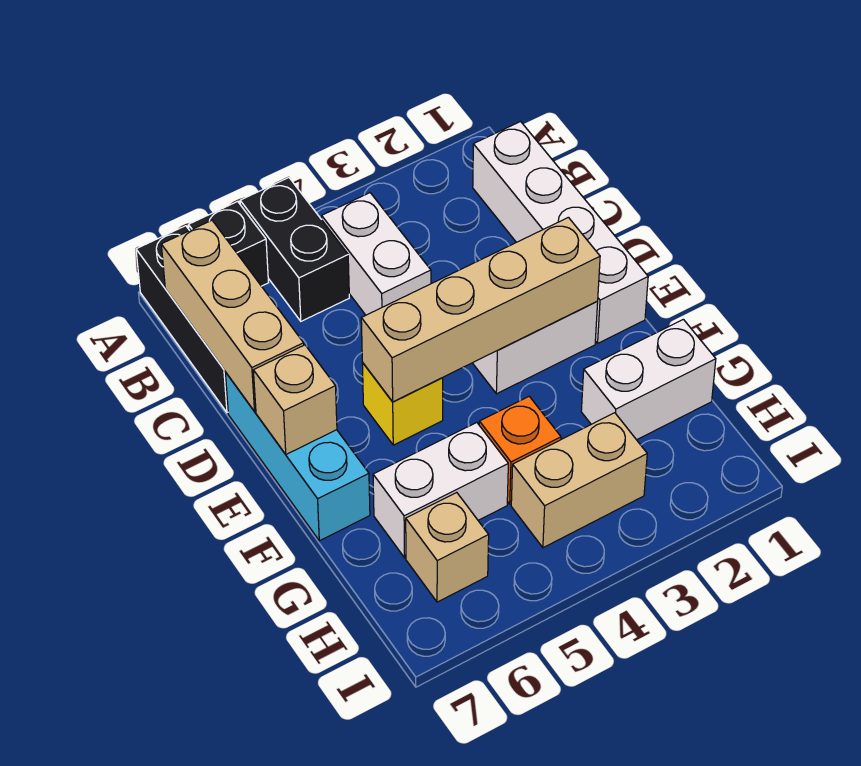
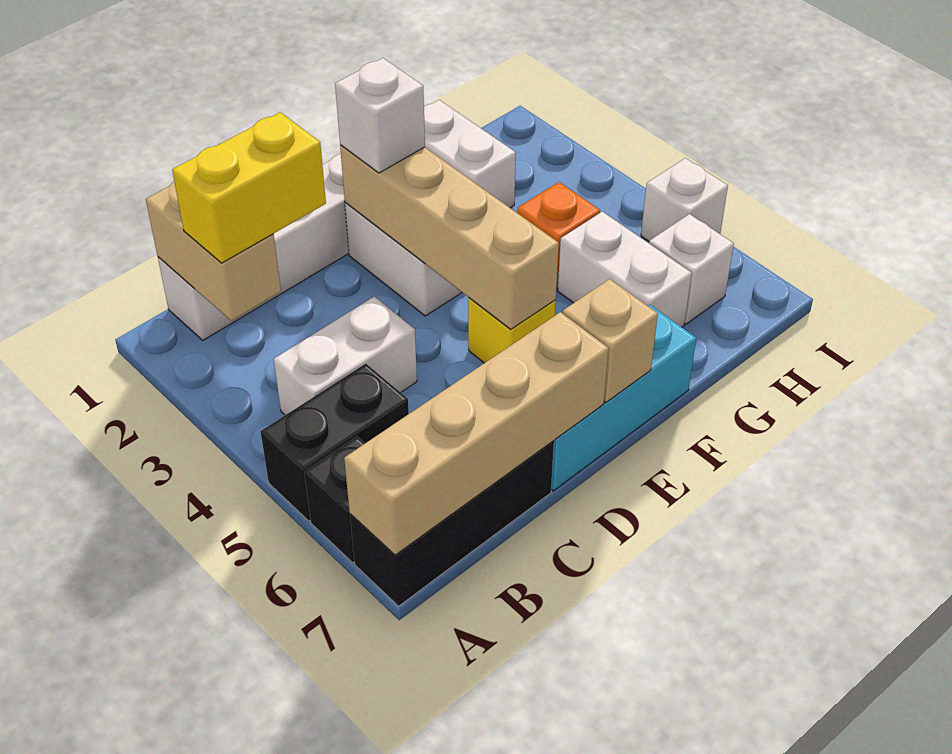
none -> yellow 1x2 brick [172,112,326,263]
tan 1x3 brick [161,220,304,411] -> tan 1x4 brick [344,312,609,555]
none -> white 1x1 brick [335,58,425,173]
tan 1x2 brick [511,413,647,548] -> tan 1x2 brick moved to [146,182,281,321]
tan 1x1 brick [406,492,489,602] -> white 1x1 brick [649,214,734,324]
none -> white 1x1 brick [641,158,728,241]

